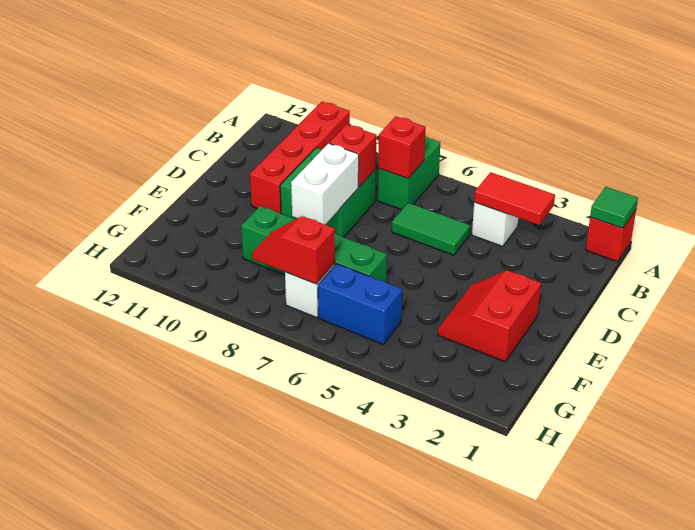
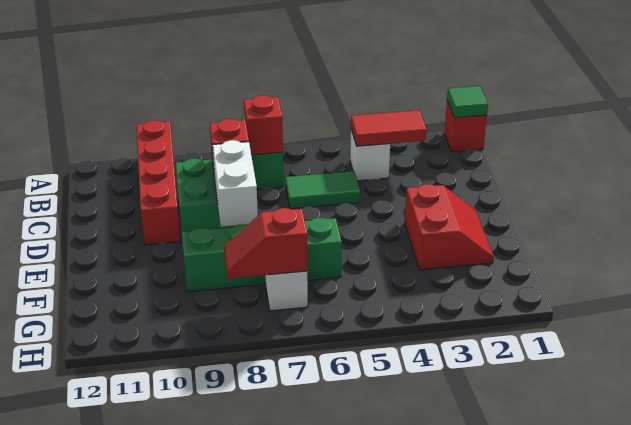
red 2x2 slope [438,270,541,362] -> red 2x2 slope turned to [405,184,494,270]
blue 1x2 brick [318,264,402,344] -> none

